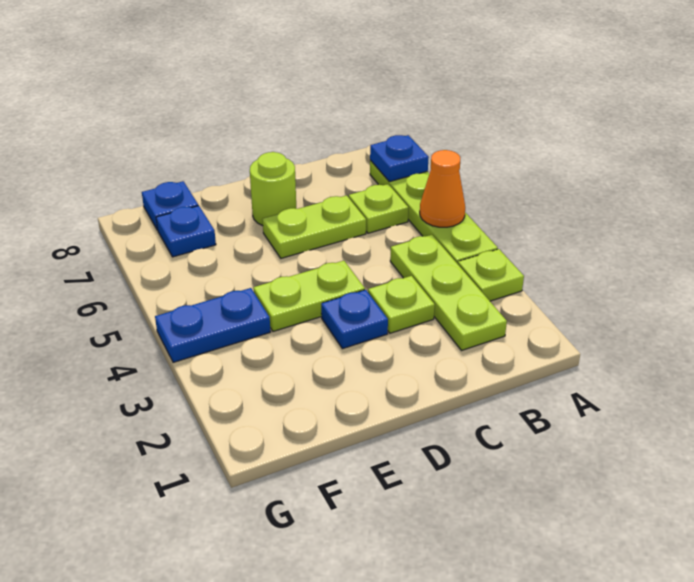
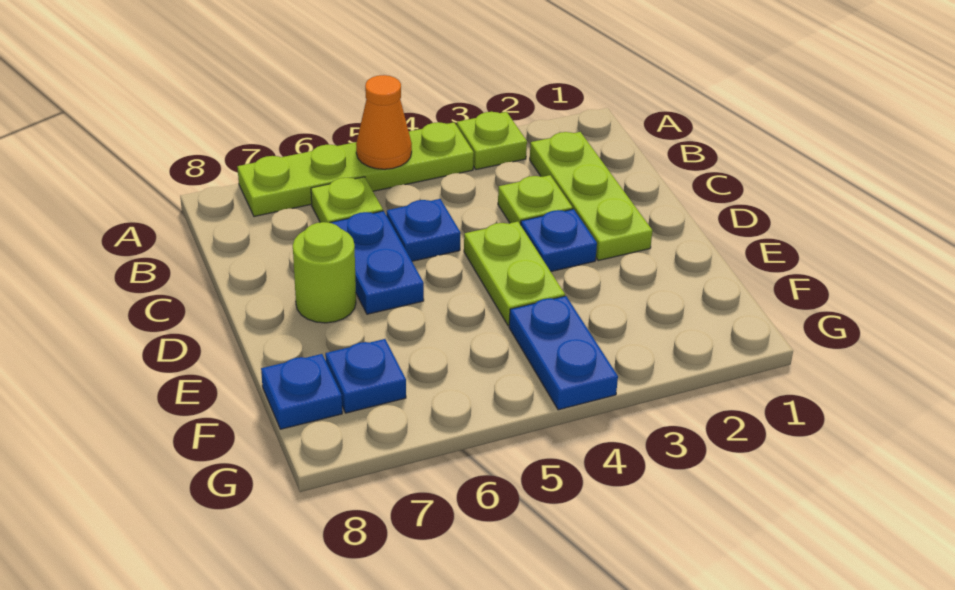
blue 1x1 plate [370,135,429,182] -> blue 1x1 plate moved to [387,199,461,261]
lime 1x3 plate [390,235,507,350] -> lime 1x3 plate turned to [530,132,652,261]
lime 1x2 plate [263,195,366,258] -> blue 1x2 plate [330,211,424,314]

